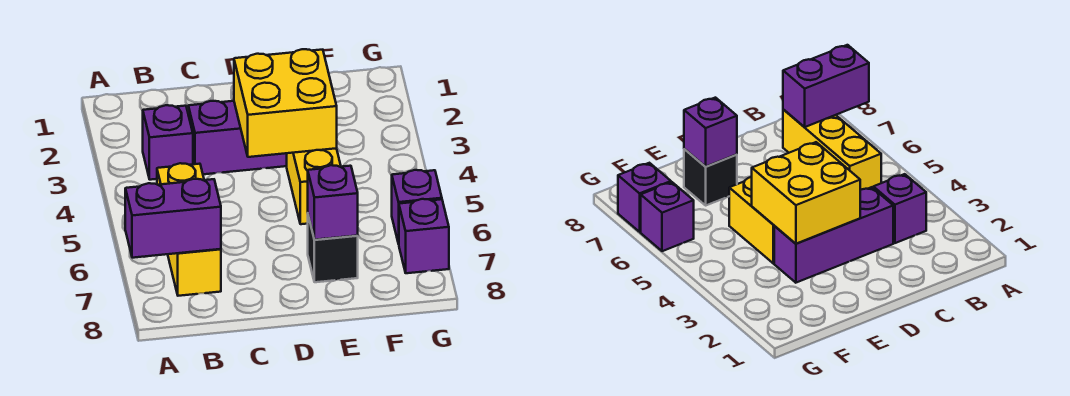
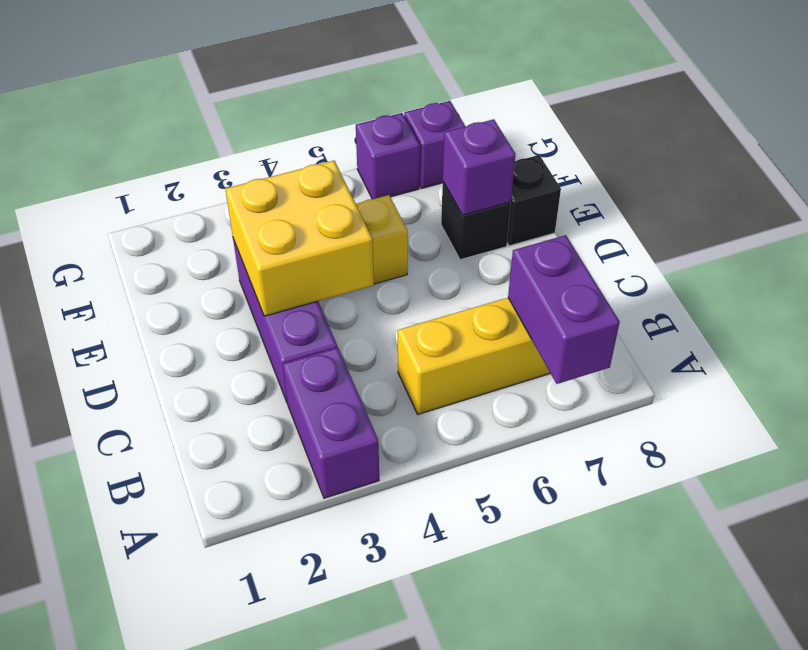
purple 1x1 brick [143,105,193,180] -> purple 1x2 brick [283,347,379,498]
none -> black 1x1 brick [507,155,561,246]

